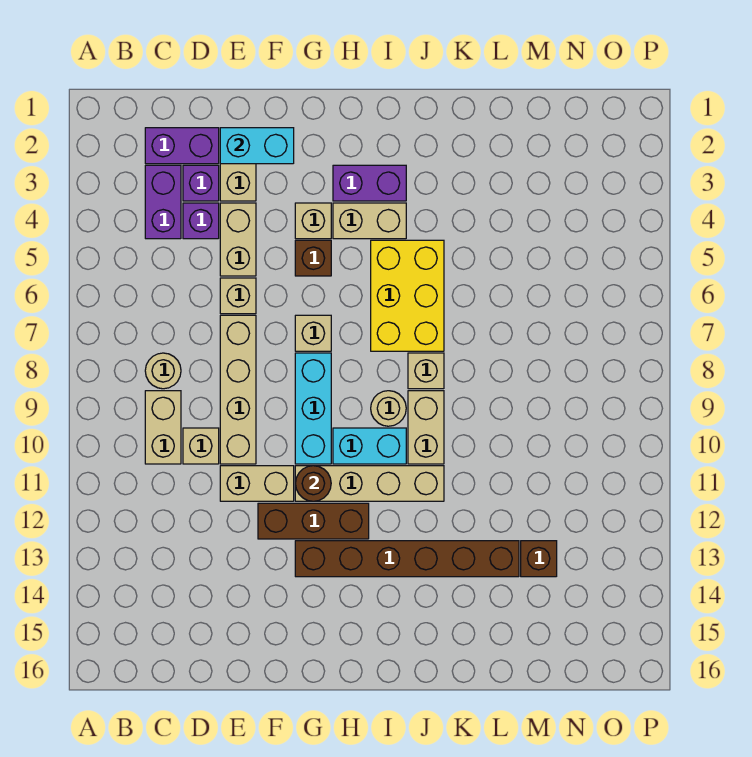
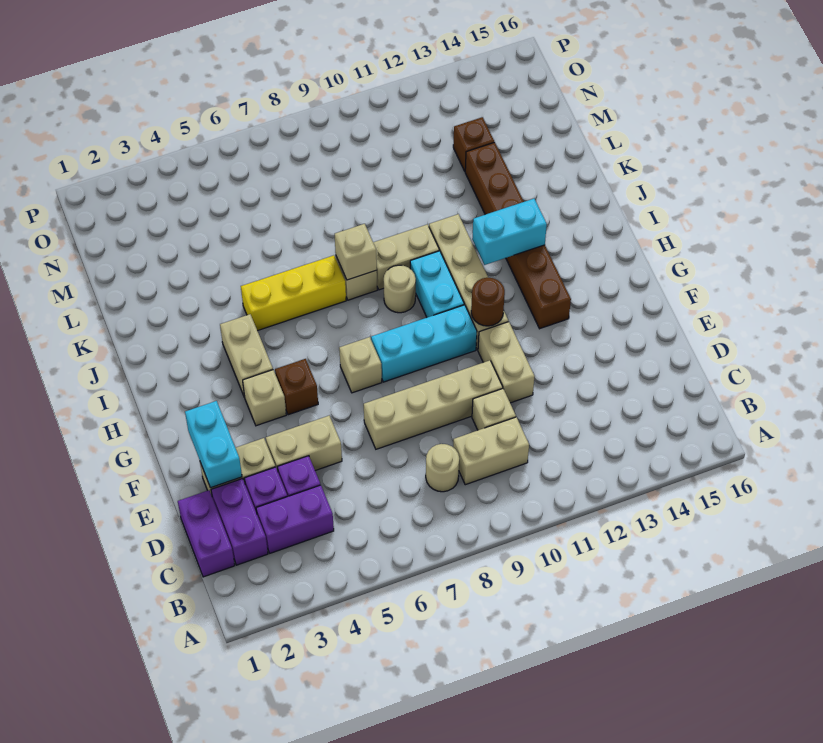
tan 1x1 brick [220,278,256,314] -> tan 1x1 brick moved to [335,224,377,280]
brown 1x3 brick [258,503,369,539] -> none
purple 1x2 brick [333,165,406,201] -> purple 1x2 brick moved to [178,490,235,577]
yellow 2x3 brick [371,240,444,351] -> yellow 1x3 brick [241,255,346,331]
none -> cyan 1x2 brick [472,199,547,265]

